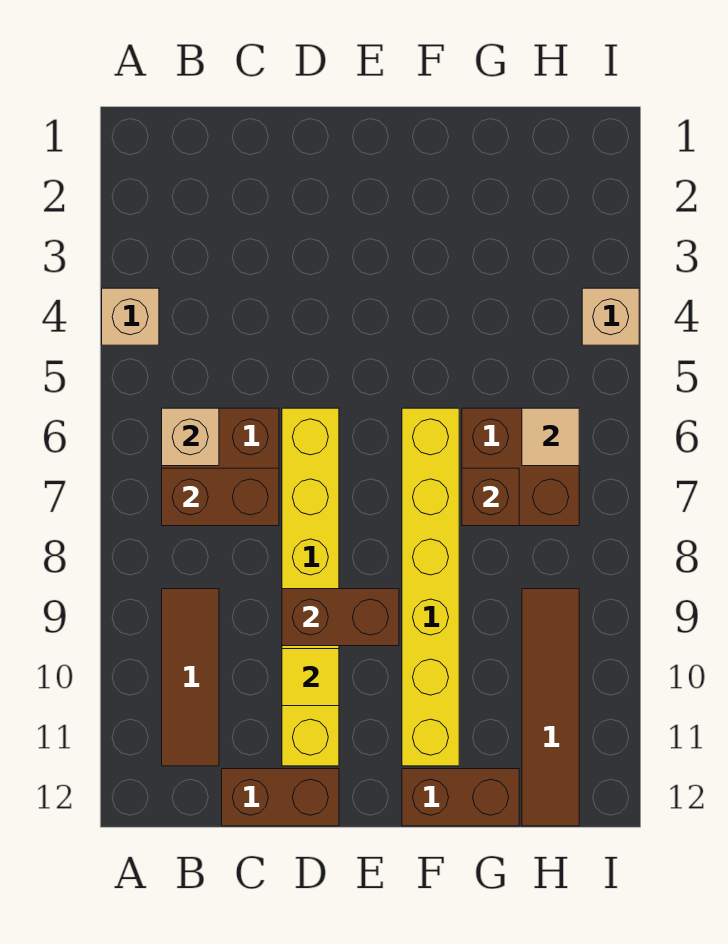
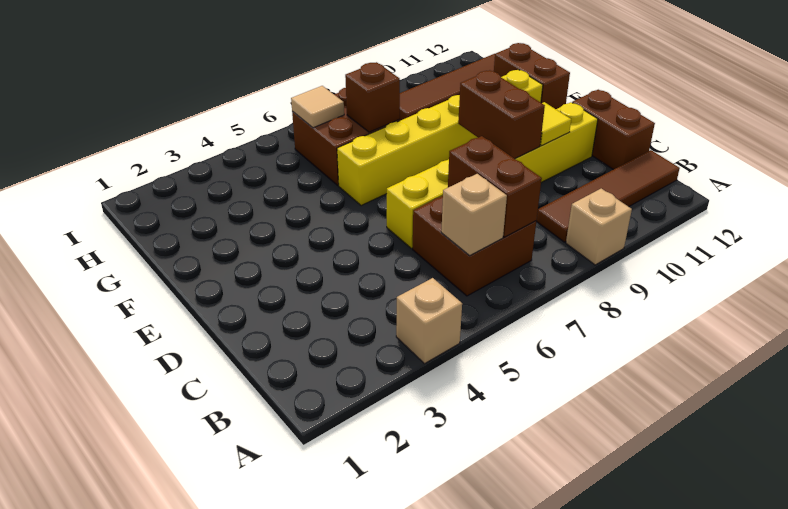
brown 1x3 tile [162,589,219,766] -> brown 1x4 tile [536,150,680,242]
tan 1x1 brick [582,288,639,345] -> tan 1x1 brick moved to [566,188,632,265]

